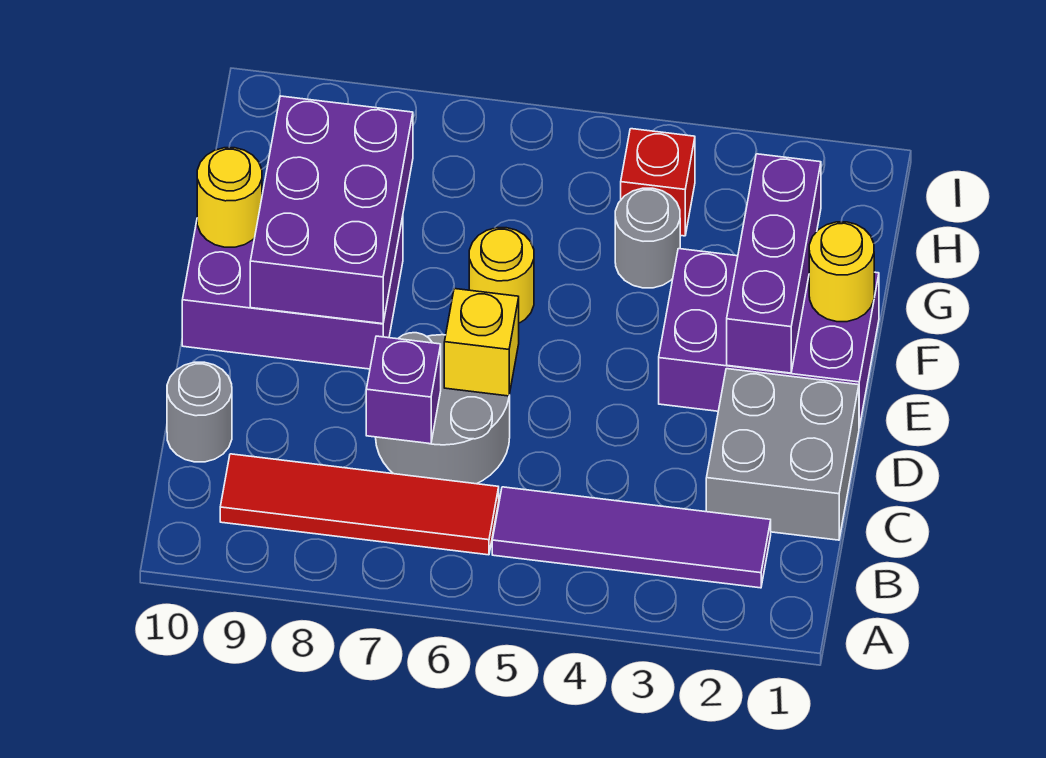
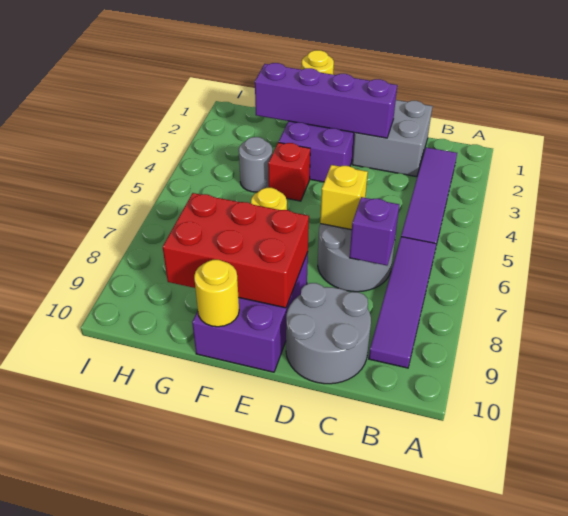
red 1x4 tile [220,454,499,555] -> purple 1x4 tile [369,237,436,368]
grey 1x1 round brick [167,362,232,462] -> grey 2x2 round brick [286,283,371,384]
purple 1x3 brick [727,154,821,373] -> purple 1x4 brick [255,63,397,138]
purple 2x3 brick [250,96,413,324] -> red 2x3 brick [163,193,309,308]
red 1x1 brick [621,129,695,236] -> red 1x1 brick moved to [268,142,310,201]

